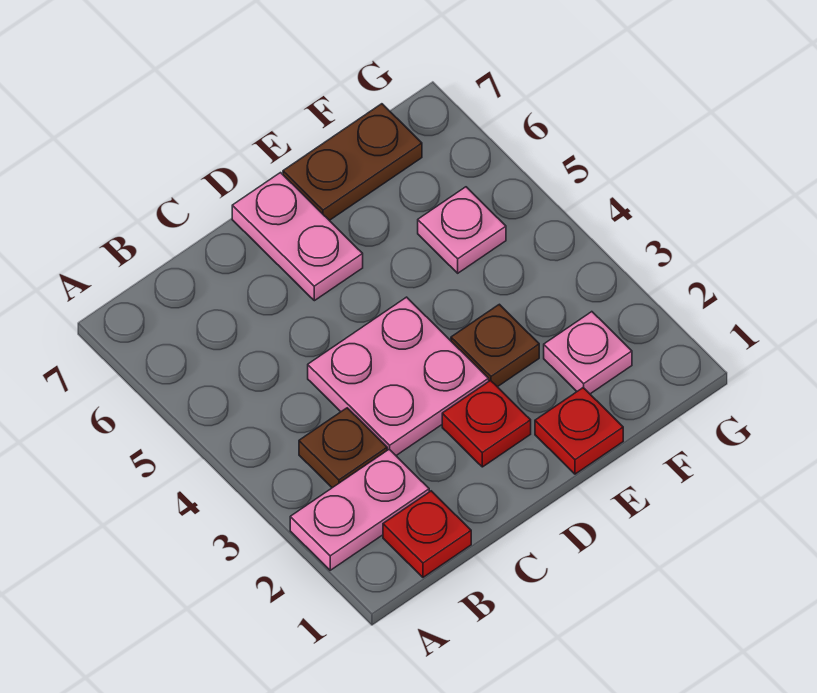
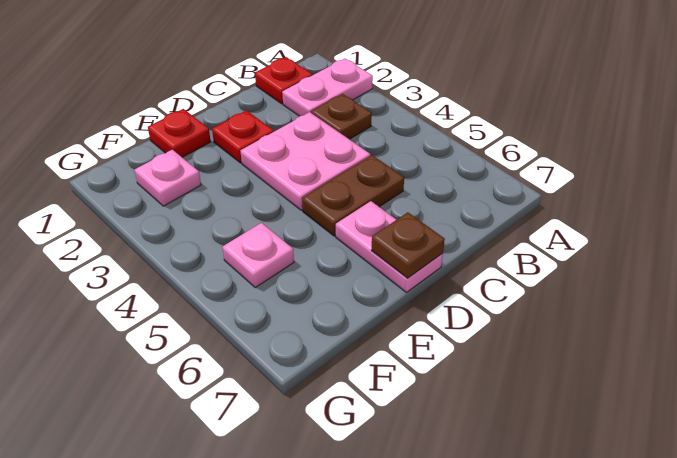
brown 1x1 plate [451,304,539,387] -> brown 1x1 plate moved to [371,212,445,278]
brown 1x2 plate [283,104,422,220] -> brown 1x2 plate moved to [302,155,404,236]

